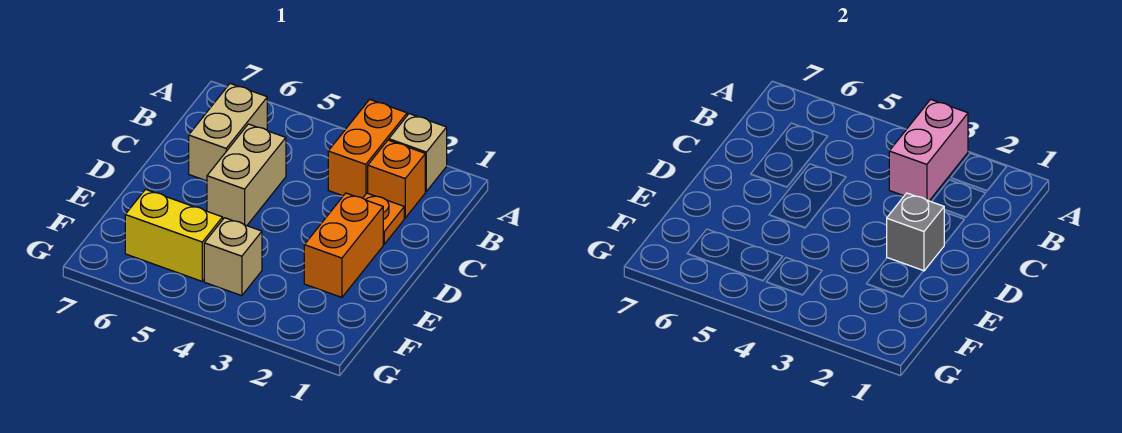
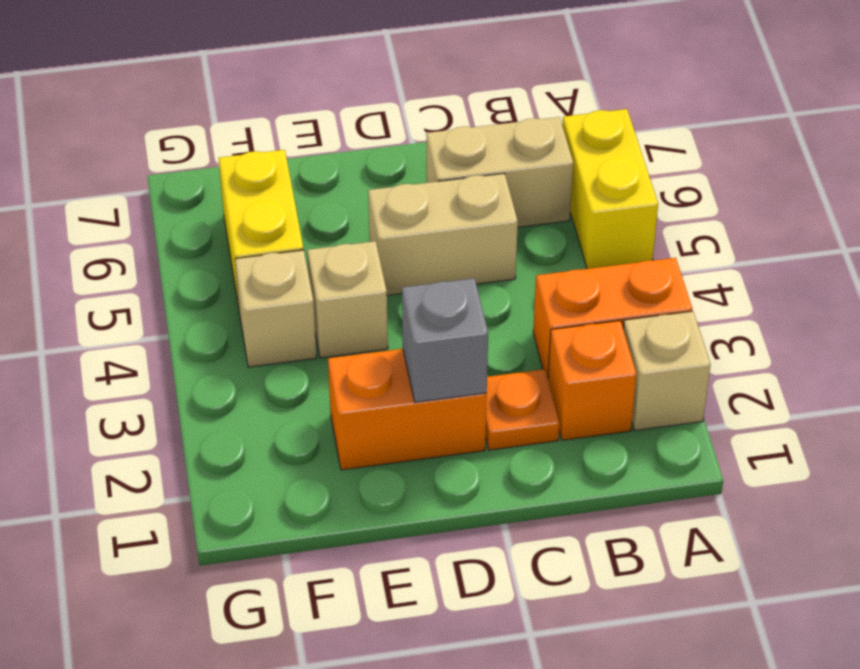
pink 1x2 brick [889,99,968,201] -> none
none -> yellow 1x2 brick [562,109,658,269]
none -> tan 1x1 brick [307,241,388,358]

